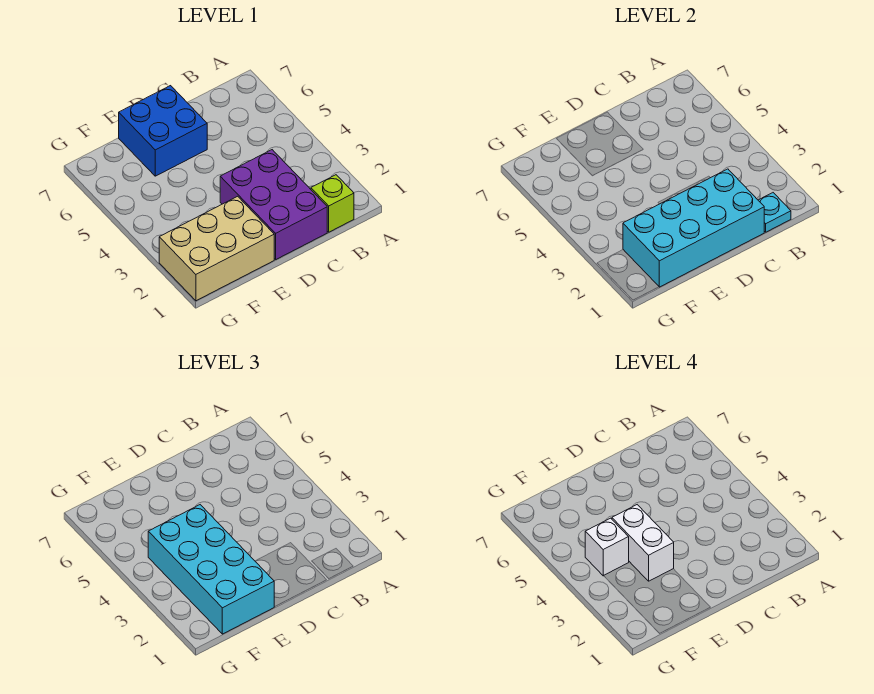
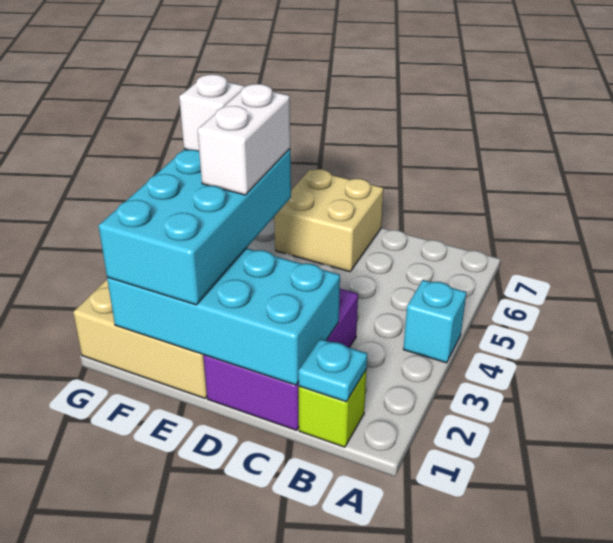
none -> cyan 1x1 brick [403,280,466,363]
blue 2x2 brick [119,86,207,176] -> tan 2x2 brick [274,169,383,272]

